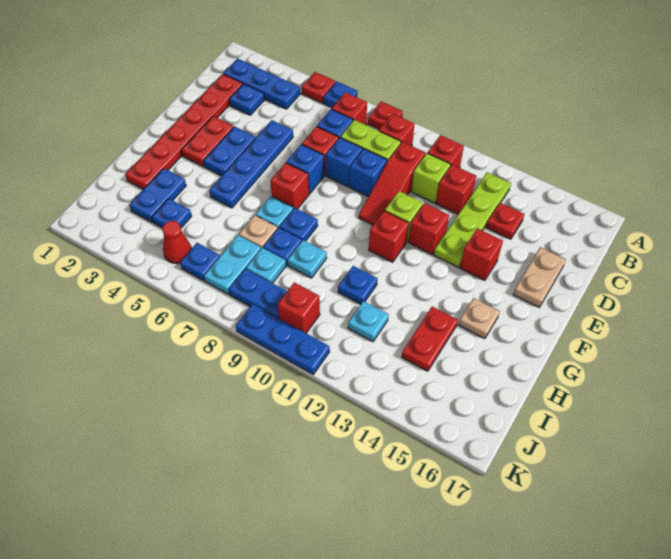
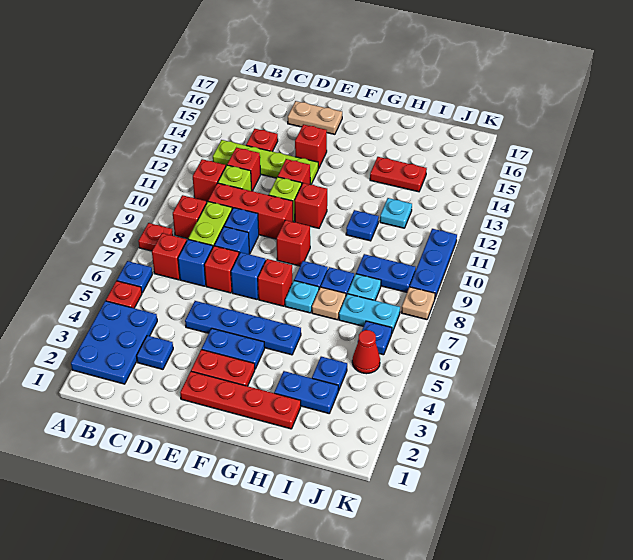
blue 1x3 plate [223,59,300,109] -> blue 2x3 plate [71,301,157,384]
red 1x6 plate [125,74,243,189] -> red 1x4 plate [180,371,301,429]
red 1x3 slope [359,142,426,225] -> red 1x3 brick [208,183,293,239]
tan 1x1 plate [459,298,500,339] -> tan 1x1 plate moved to [401,287,435,320]
cyan 1x1 plate [288,240,327,278] -> none
blue 1x2 plate [229,269,287,318] -> blue 1x2 plate turned to [356,254,416,292]
red 1x1 brick [278,282,320,333] -> red 1x1 brick moved to [277,220,310,266]

